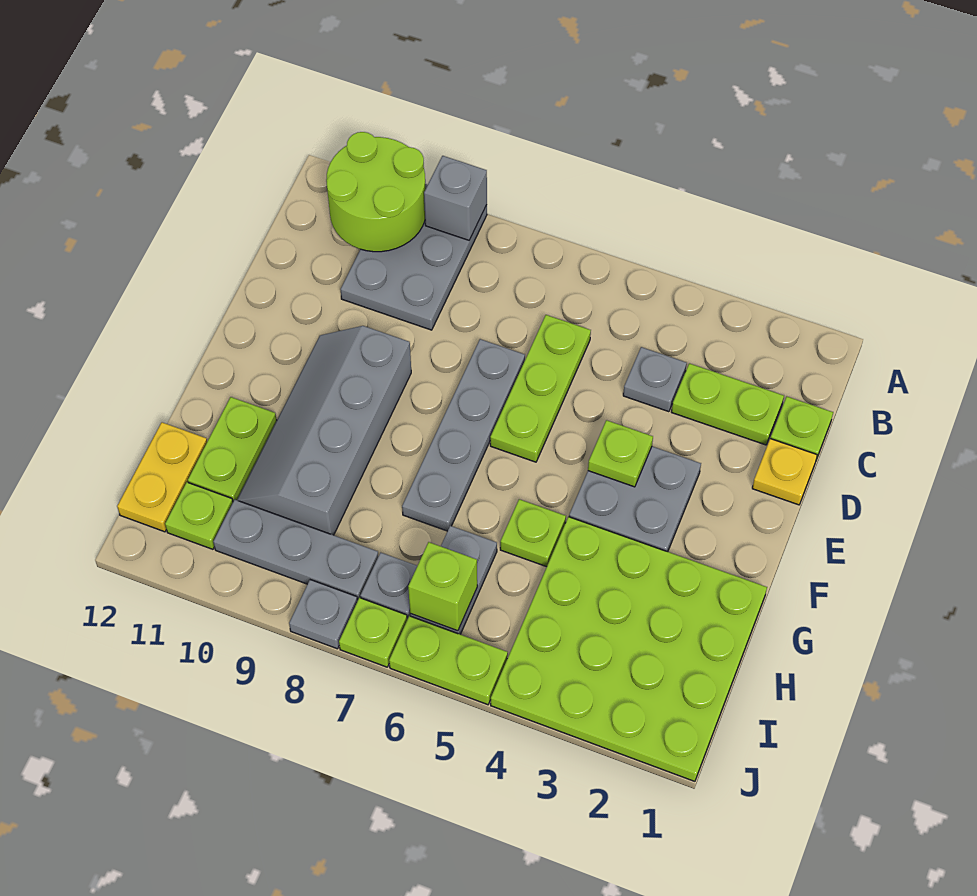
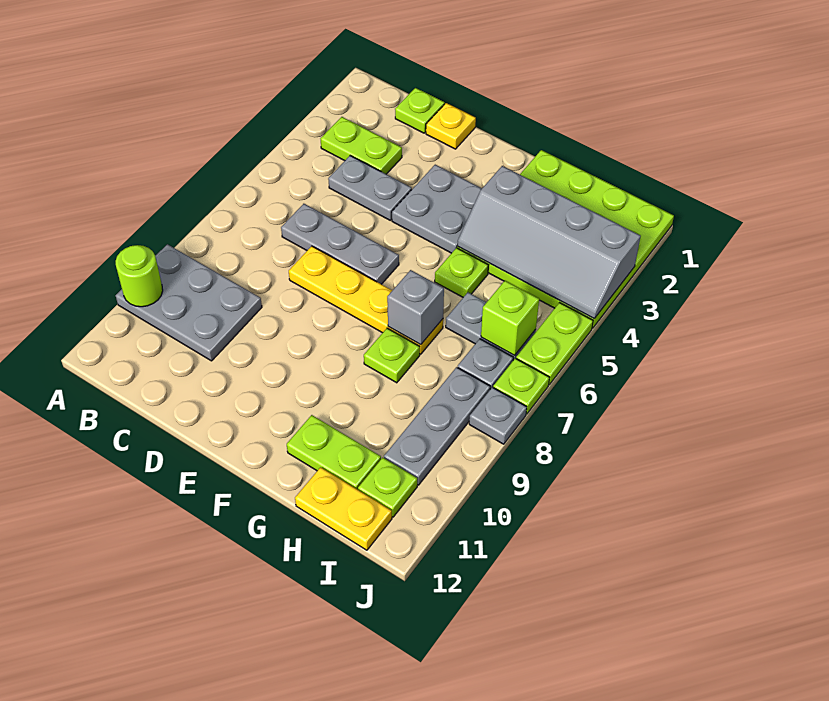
grey 1x1 brick [424,156,487,240] -> grey 1x1 brick moved to [387,270,444,345]
lime 2x2 round brick [326,132,426,252] -> lime 1x1 round brick [116,245,163,307]
lime 1x2 plate [671,363,784,445] -> lime 1x2 plate turned to [320,117,402,174]
grey 1x1 plate [623,347,687,412] -> grey 1x2 plate [328,156,412,220]
lime 1x3 plate [490,315,591,462] -> grey 1x3 plate [281,204,399,284]
grey 1x4 plate [402,339,525,531] -> yellow 1x4 plate [289,246,443,354]
lime 1x1 plate [588,420,653,487] -> lime 1x1 plate moved to [364,328,420,383]
grey 2x4 slope [237,326,411,535] -> grey 2x4 slope moved to [458,166,641,318]

